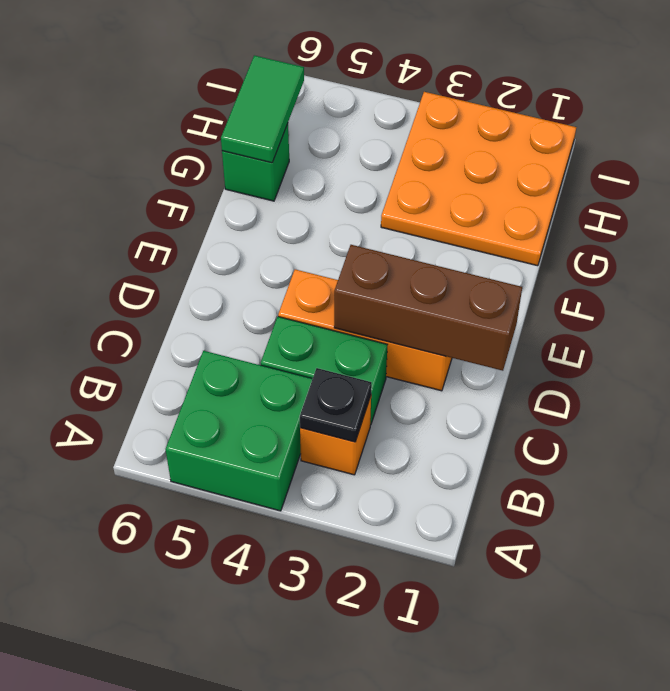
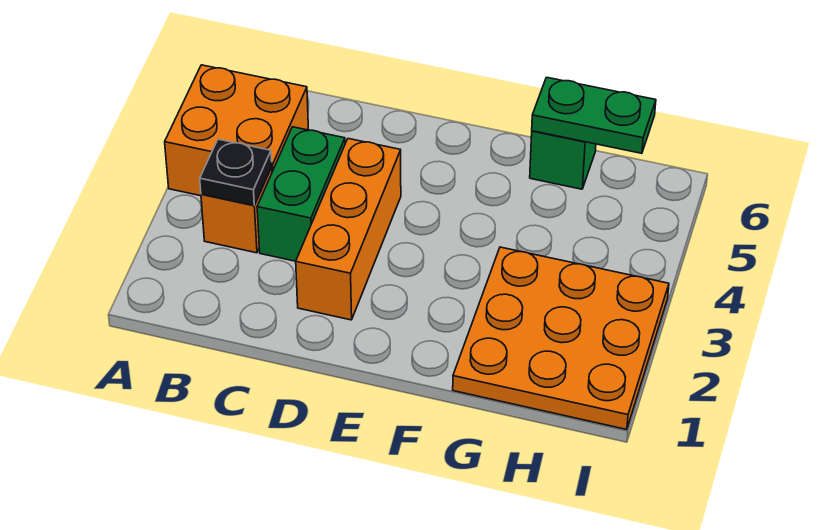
green 2x2 brick [165,351,312,511] -> orange 2x2 brick [165,65,309,196]
brown 1x3 brick [334,245,522,371] -> none
green 1x2 tile [221,55,304,163] -> green 1x2 plate [532,77,656,153]

